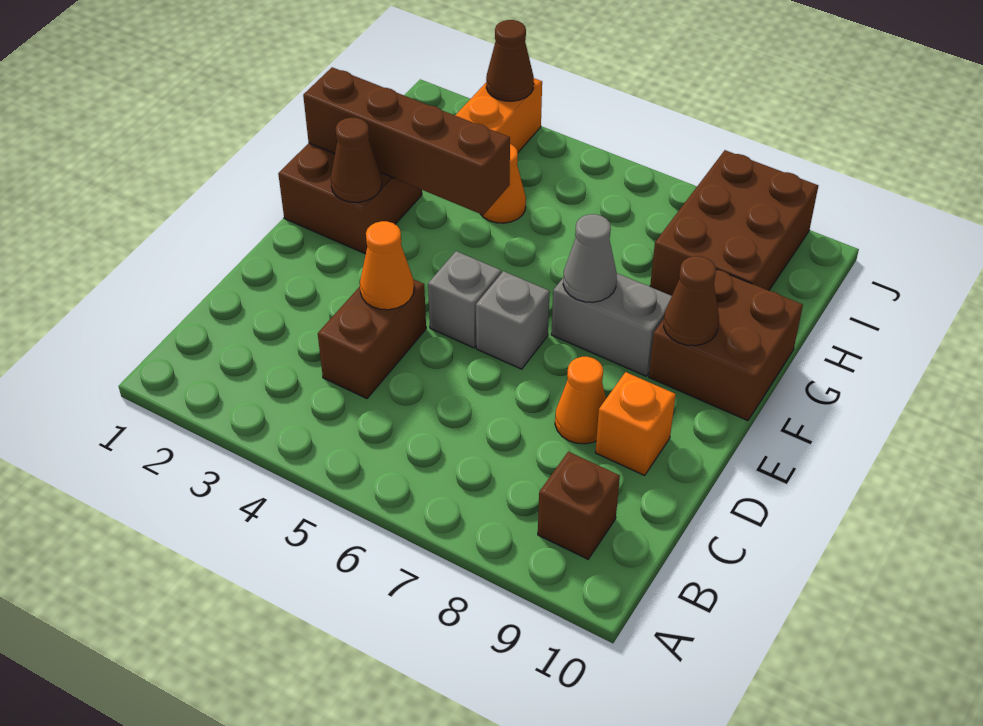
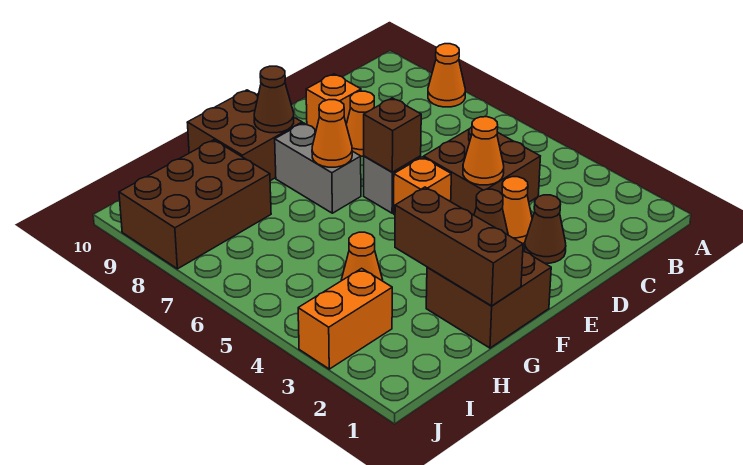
none -> orange 1x1 cone [428,44,465,107]
brown 1x1 brick [538,452,620,559] -> brown 1x1 brick moved to [364,98,421,172]
brown 1x2 brick [318,279,426,399] -> brown 2x2 brick [424,127,540,215]
none -> orange 1x1 cone [502,177,532,244]
grey 1x1 brick [428,251,501,348] -> orange 1x1 brick [394,157,451,215]
grey 1x1 cone [563,214,617,302] -> orange 1x1 cone [312,100,352,167]
brown 1x4 brick [303,67,510,215] -> brown 1x3 brick [395,187,523,306]
brown 1x1 cone [486,20,534,101] -> brown 1x1 cone moved to [525,195,566,263]

